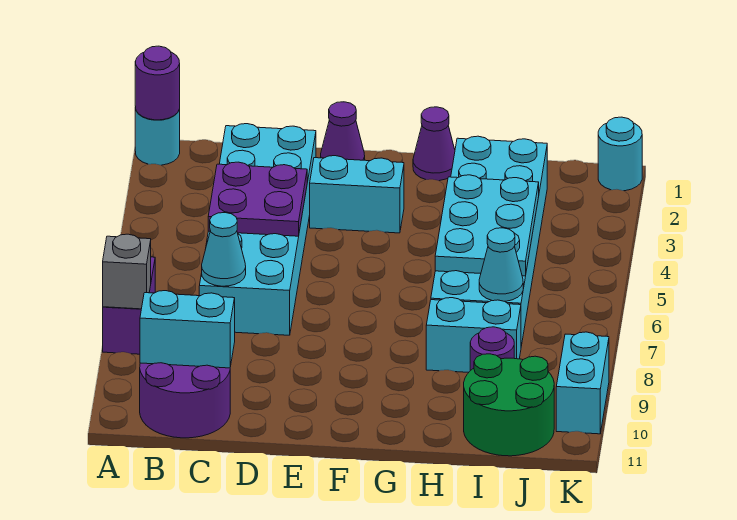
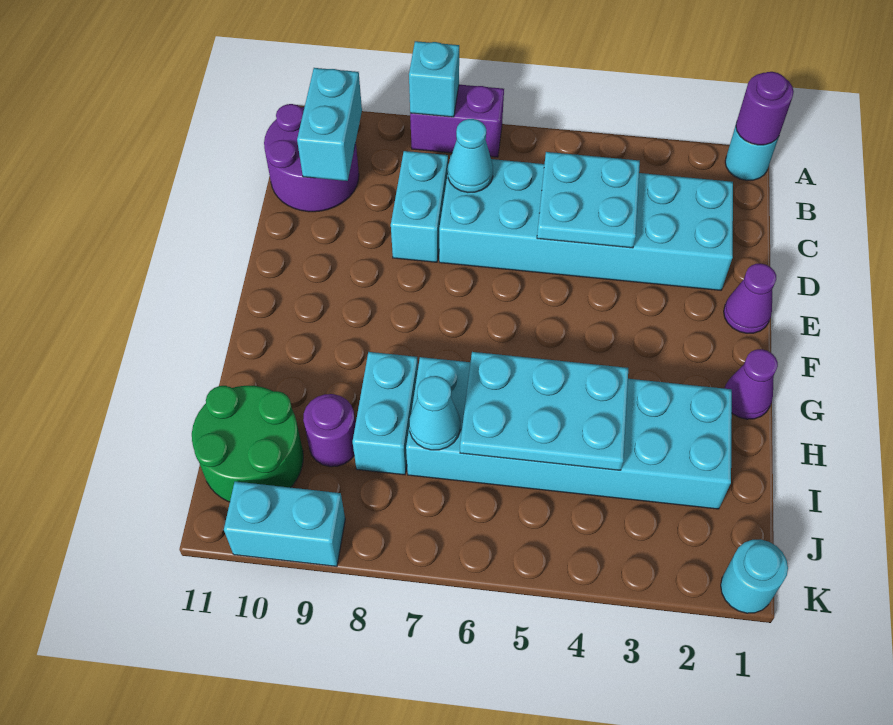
grey 1x1 brick [103,234,151,309] -> cyan 1x1 brick [409,41,459,117]
purple 2x2 plate [208,162,307,236] -> cyan 2x2 plate [537,152,640,248]
cyan 1x2 brick [310,156,404,233] -> cyan 1x2 brick moved to [391,151,448,262]

